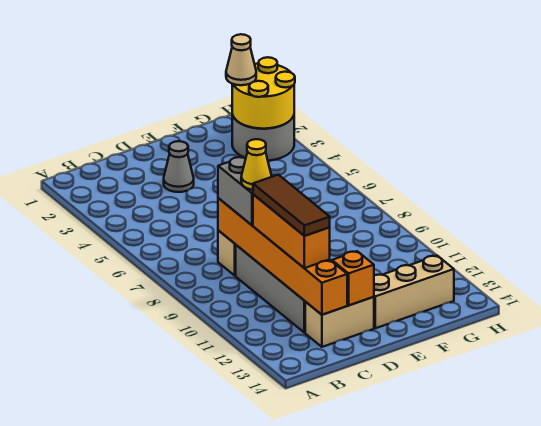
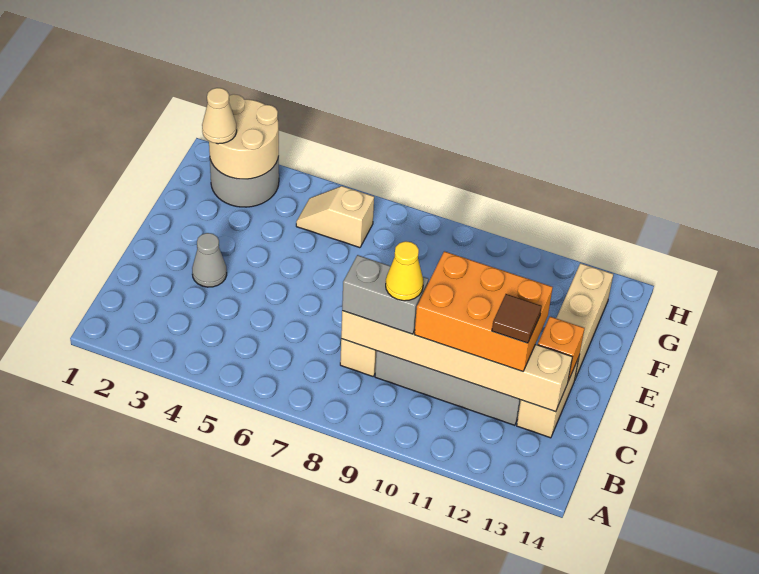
orange 1x6 brick [218,198,347,315] -> tan 1x6 brick [341,311,572,412]
orange 1x3 brick [253,194,330,268] -> orange 2x3 brick [414,251,553,371]
brown 1x3 tile [253,175,330,236] -> brown 1x1 tile [492,294,542,343]
yellow 2x2 round brick [232,57,295,129] -> tan 2x2 round brick [209,94,279,179]
none -> tan 1x2 slope [296,186,374,248]

